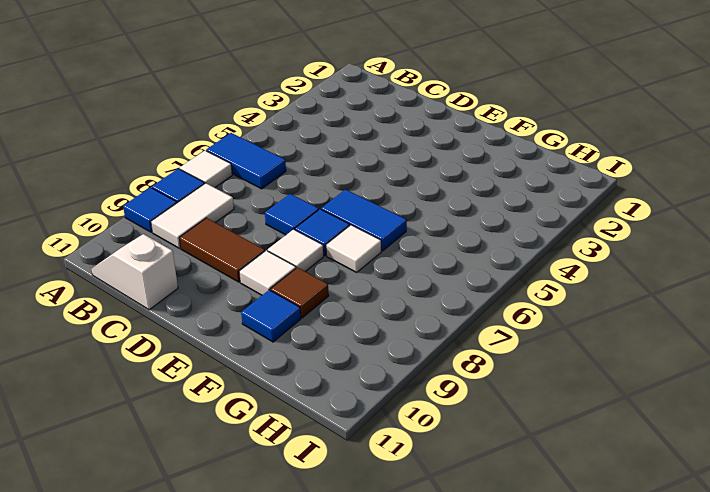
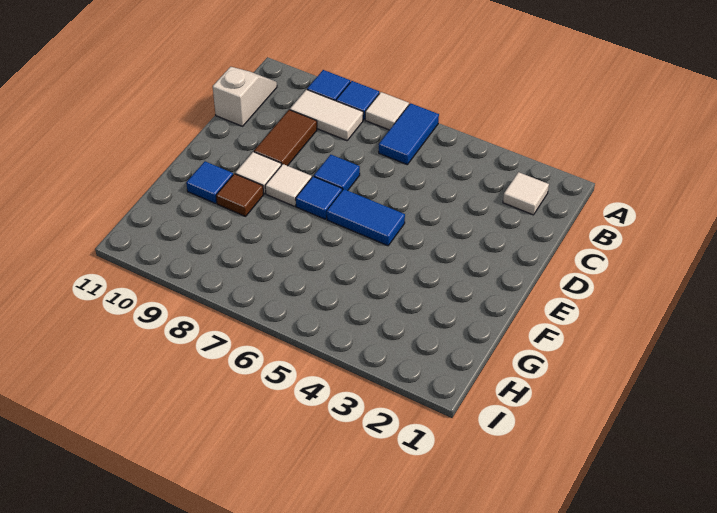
blue 1x2 tile [321,189,407,251] -> blue 1x2 tile turned to [327,189,405,246]
white 1x1 tile [326,225,381,272] -> white 1x1 tile moved to [503,172,549,215]

